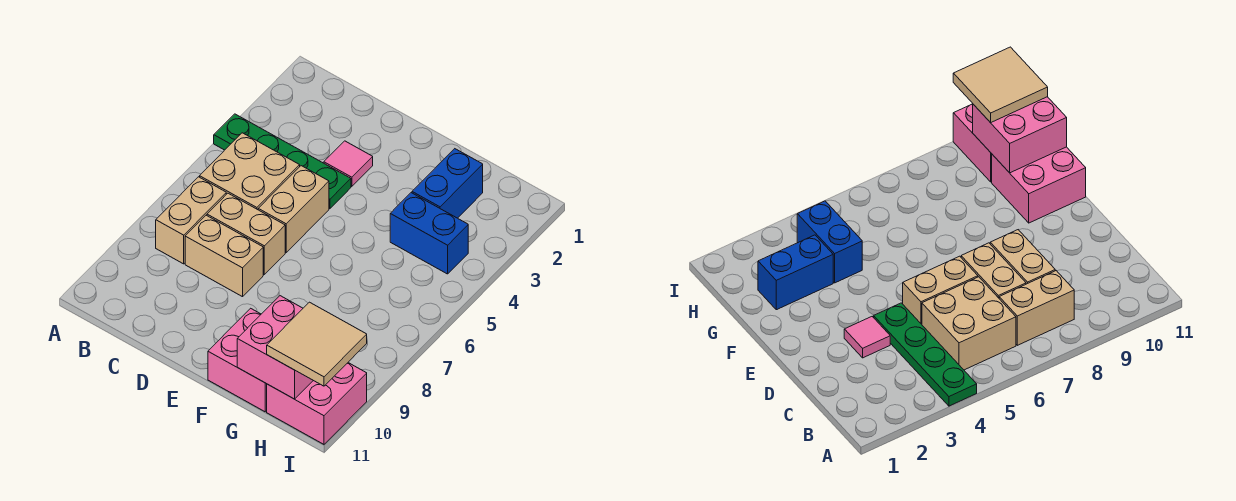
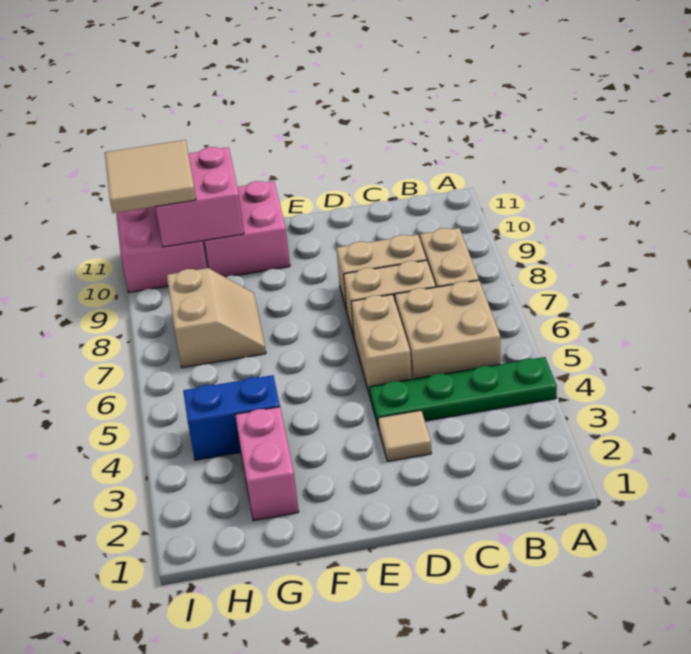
pink 1x1 tile [324,141,373,187] -> tan 1x1 tile [378,410,431,461]
blue 1x2 brick [412,149,483,218] -> pink 1x2 brick [235,407,299,521]
none -> tan 2x2 slope [167,268,266,368]

